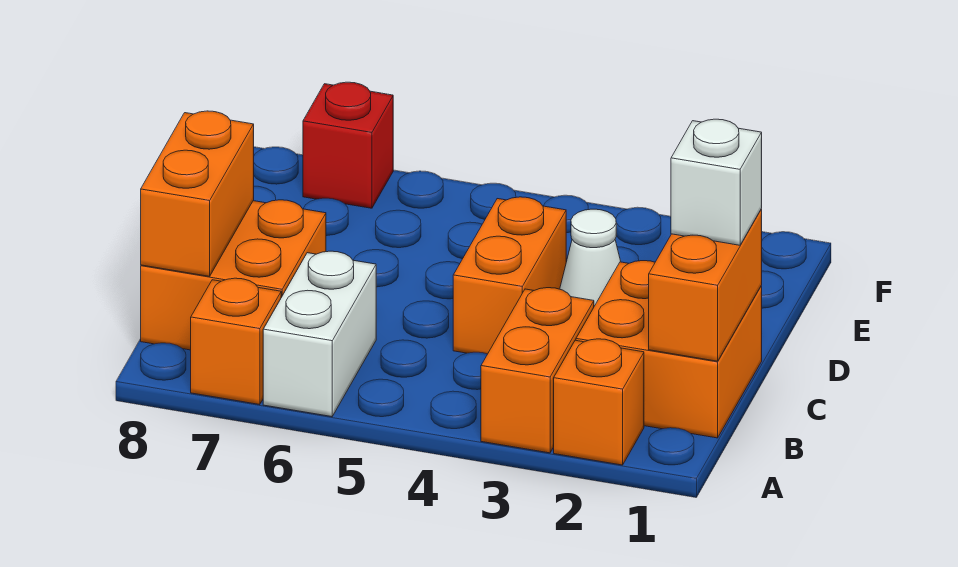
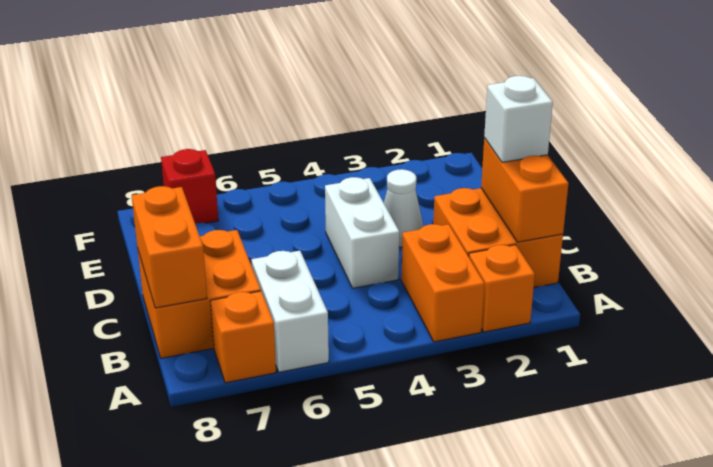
orange 1x2 brick [453,197,566,354] -> white 1x2 brick [325,177,399,288]

